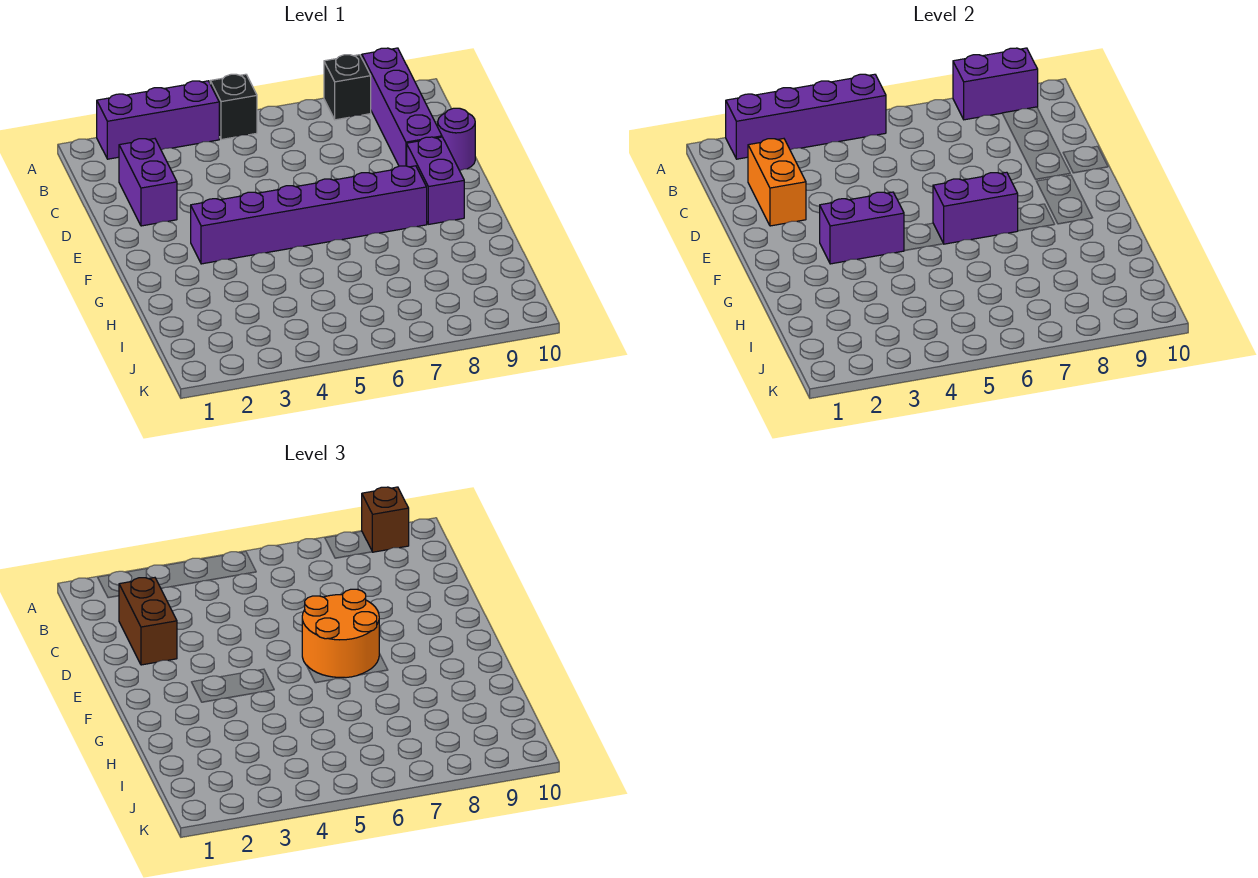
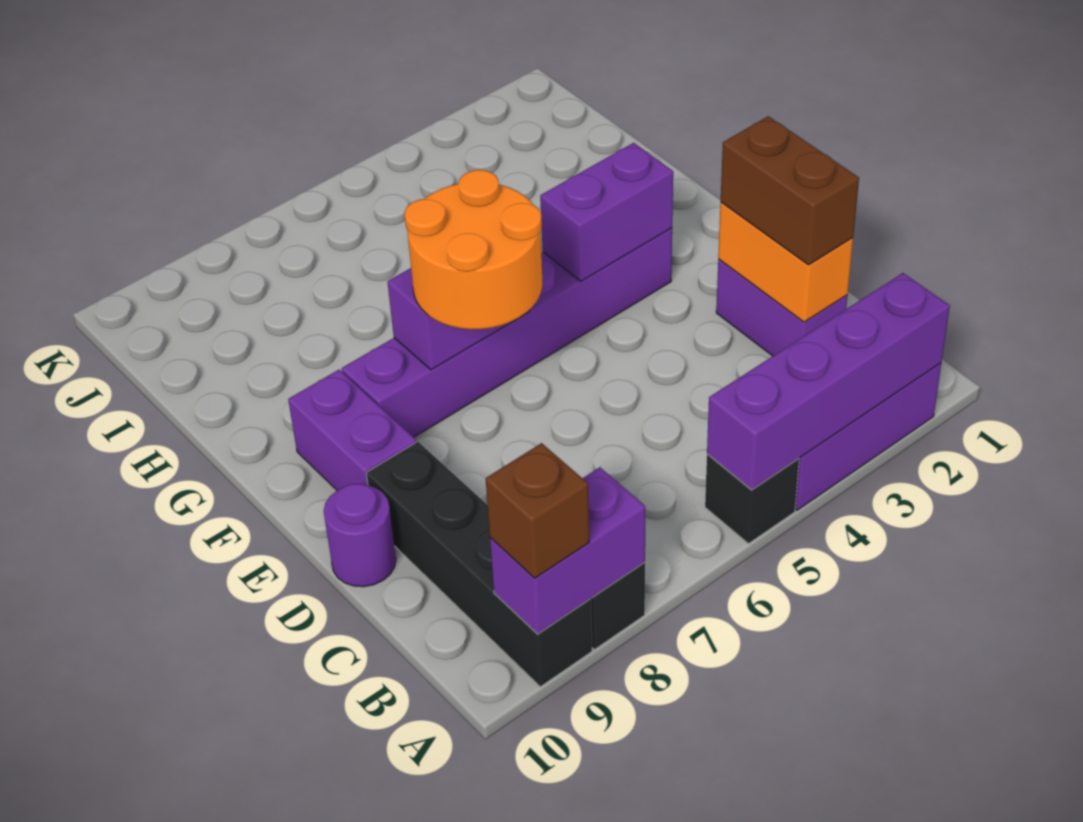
purple 1x4 brick [362,48,442,166] -> black 1x4 brick [366,442,592,687]

